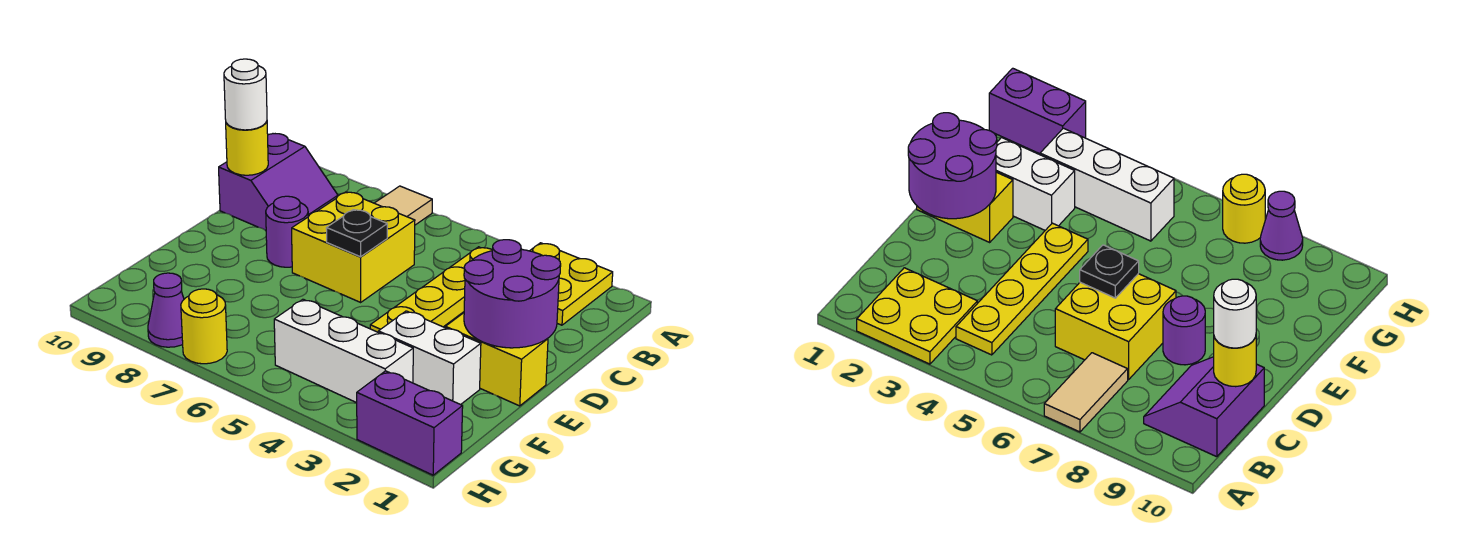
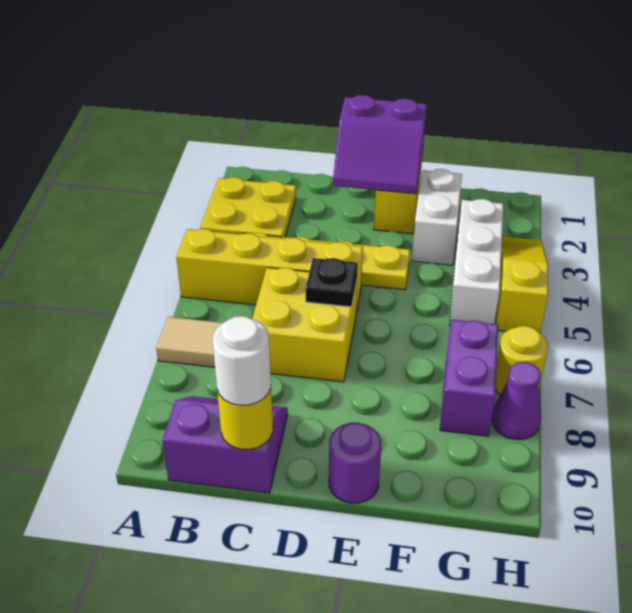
none -> yellow 1x4 brick [176,229,363,313]
purple 2x2 round brick [464,240,561,348] -> purple 2x2 slope [333,95,427,194]
purple 1x1 round brick [266,196,308,267] -> purple 1x1 round brick moved to [329,423,381,503]
purple 1x2 brick [357,371,463,475] -> purple 1x2 brick moved to [440,320,498,436]
none -> yellow 1x3 slope [496,237,548,333]

